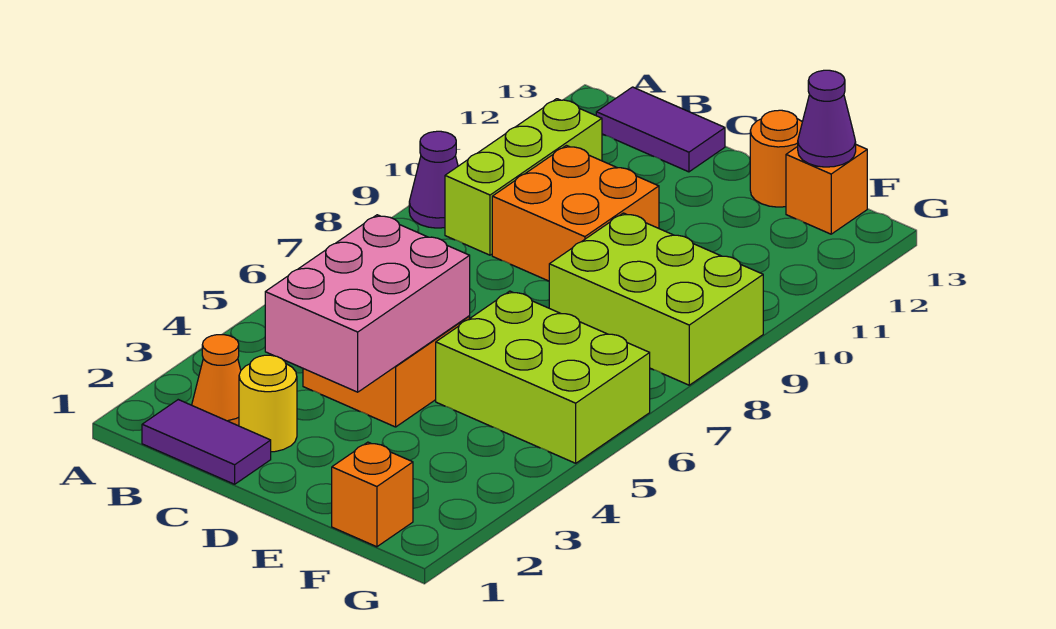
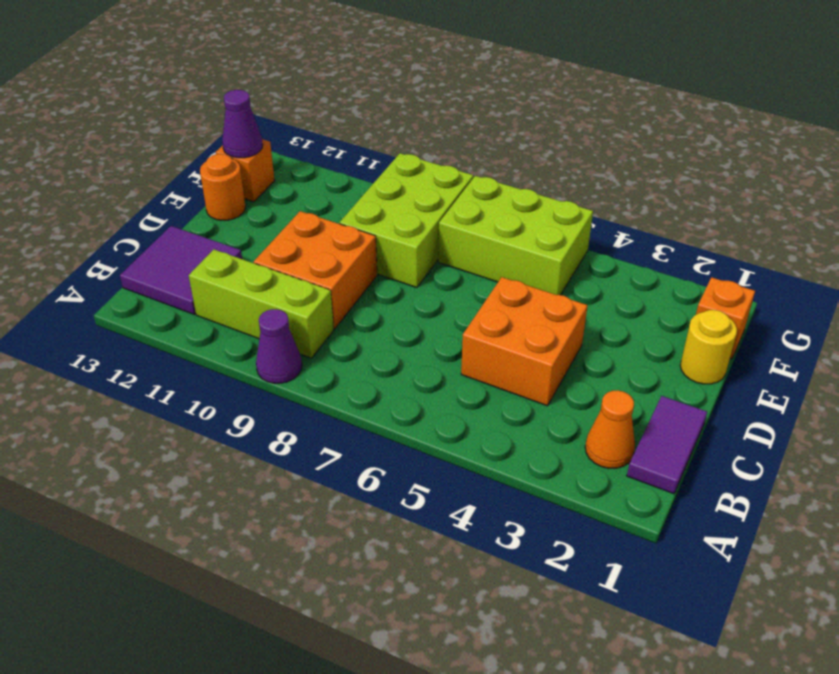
purple 1x2 tile [596,87,725,172] -> purple 2x2 tile [120,226,242,314]
yellow 1x1 round brick [239,355,297,452] -> yellow 1x1 round brick moved to [680,310,737,384]
pink 2x3 brick [265,215,470,392] -> none
lime 2x3 brick [436,291,650,463] -> lime 2x3 brick turned to [438,176,593,295]

